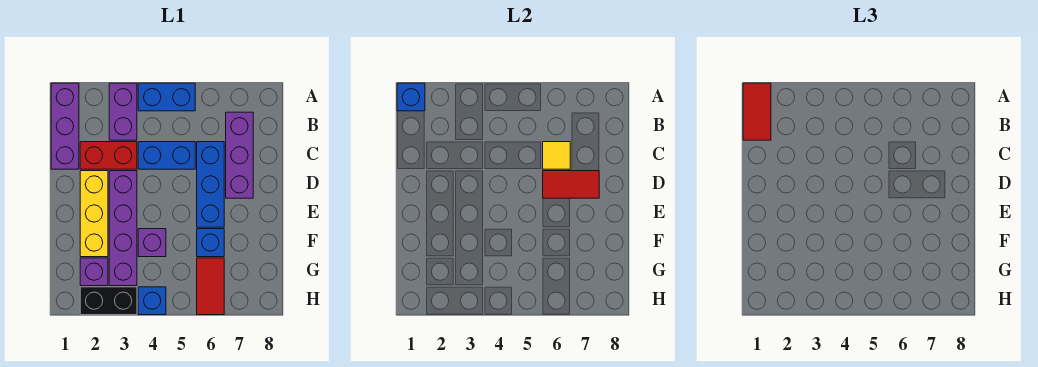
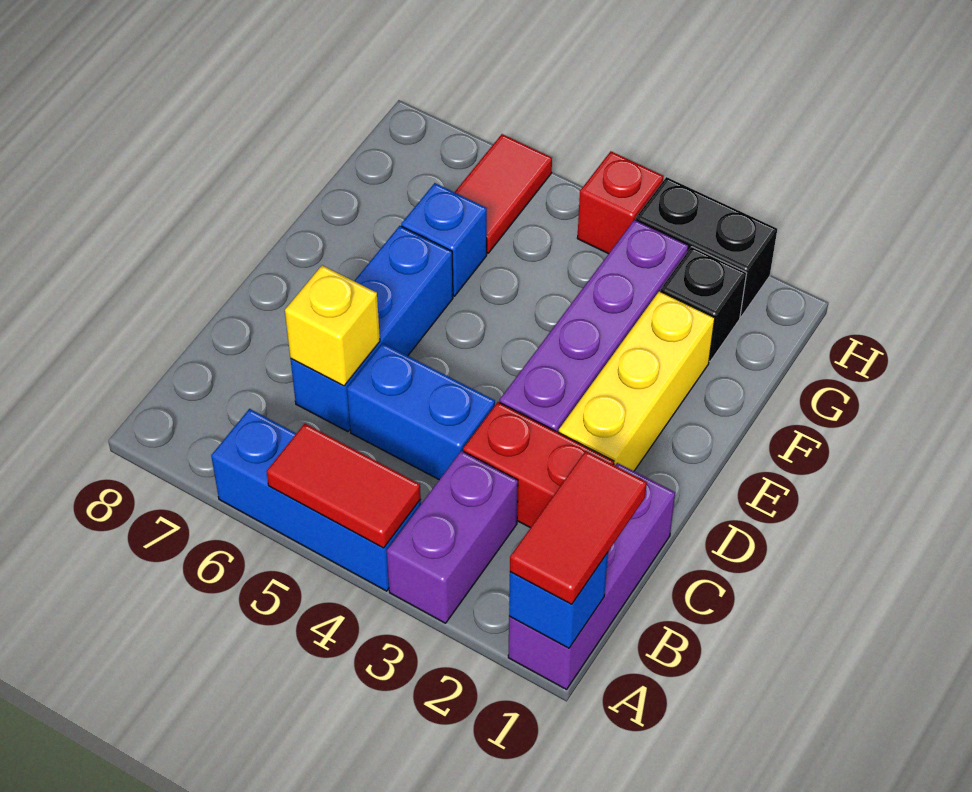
blue 1x2 brick [138,83,195,111] -> blue 1x3 brick [211,409,421,591]
purple 1x3 brick [226,112,253,198] -> none
yellow 1x1 tile [543,142,570,169] -> yellow 1x1 brick [285,265,380,386]
red 1x2 tile [543,171,599,198] -> red 1x2 tile moved to [266,424,421,548]
purple 1x1 brick [138,229,166,257] -> none
purple 1x1 brick [80,258,108,286] -> black 1x1 brick [661,247,747,361]
blue 1x1 brick [138,287,166,315] -> red 1x1 brick [577,151,664,254]

